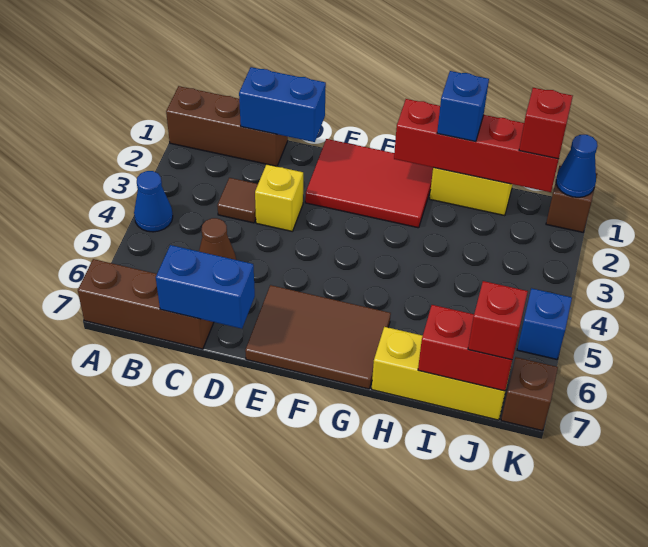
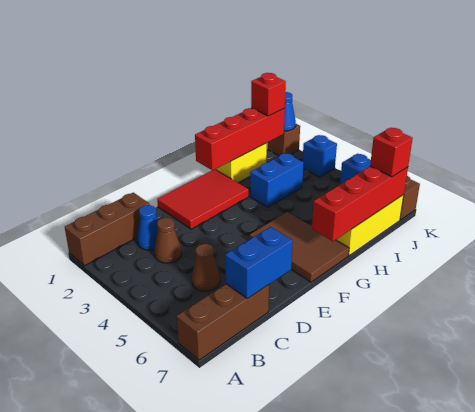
blue 1x1 cone [134,171,173,232] -> blue 1x1 cone moved to [137,205,158,250]
blue 1x2 brick [239,67,326,142] -> blue 1x2 brick moved to [250,153,304,207]
brown 1x1 tile [217,178,258,223] -> brown 1x1 cone [154,218,182,263]
yellow 1x1 brick [255,164,303,231] -> none
brown 2x3 tile [245,285,391,389] -> brown 2x3 tile turned to [250,212,349,282]
blue 1x1 brick [437,71,489,142] -> blue 1x1 brick moved to [303,135,337,177]
red 1x2 brick [418,305,515,391] -> red 1x4 brick [312,166,408,241]

